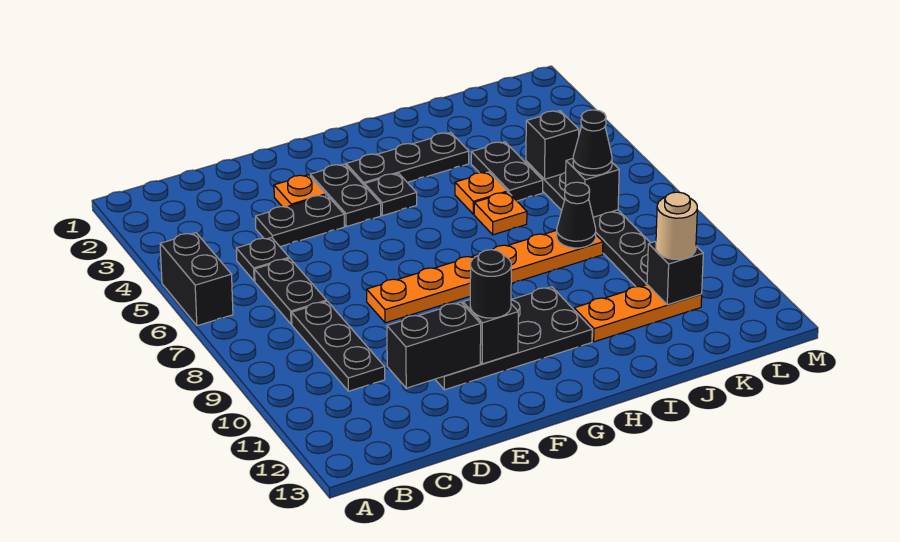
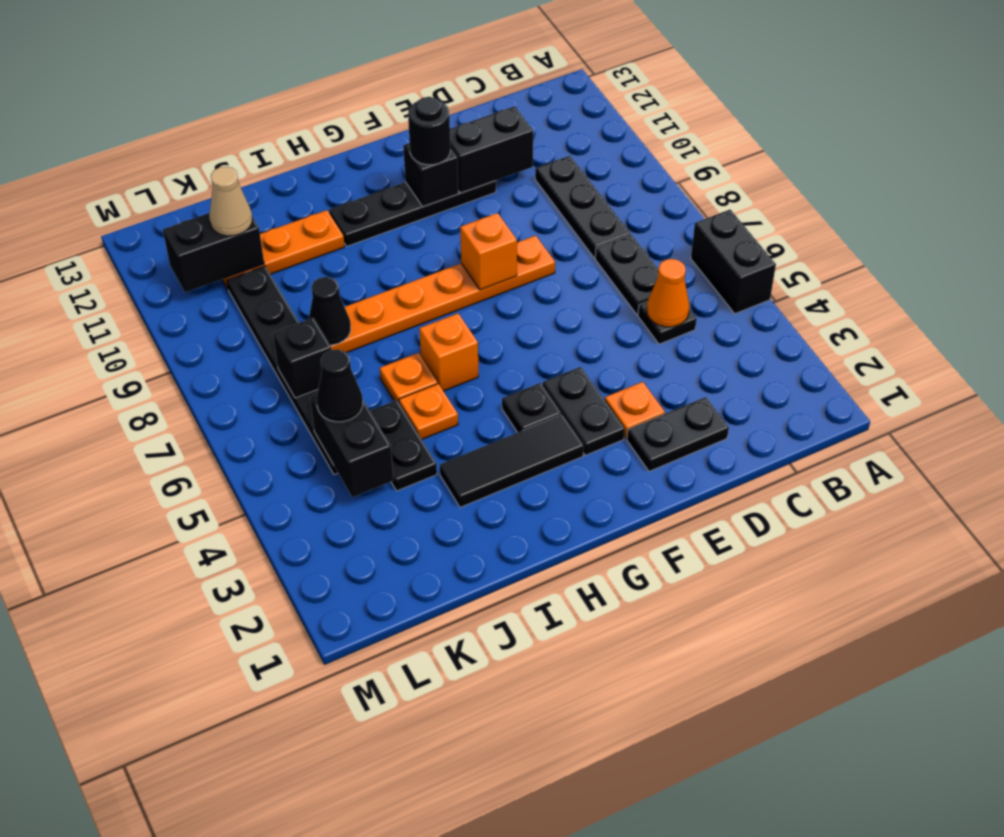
none -> orange 1x1 cone [647,259,689,327]
black 1x2 plate [255,195,344,247] -> black 1x2 plate moved to [627,397,729,471]
black 2x4 plate [435,287,592,390] -> black 1x4 plate [329,181,496,246]
none -> orange 1x1 brick [460,213,517,290]
black 1x3 plate [346,133,469,186] -> black 1x3 tile [440,414,584,507]
none -> orange 1x1 brick [419,313,478,391]
black 1x1 brick [526,111,579,179] -> black 1x2 brick [310,394,394,497]
black 1x1 cone [573,110,612,175] -> black 1x1 cone moved to [317,349,363,422]
black 1x1 brick [647,241,703,305] -> black 1x2 brick [163,213,264,293]
tan 1x1 round brick [656,192,697,259] -> tan 1x1 cone [209,167,252,236]

